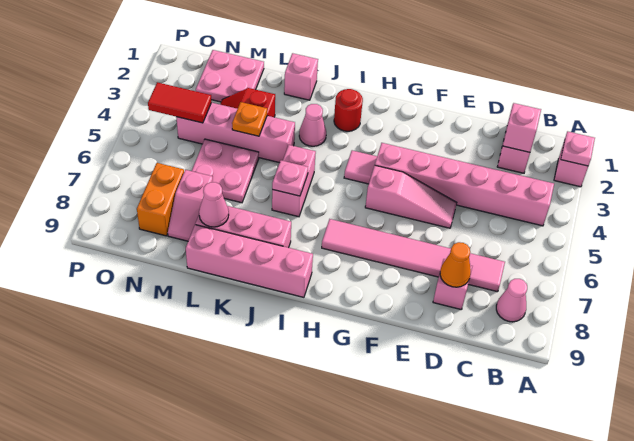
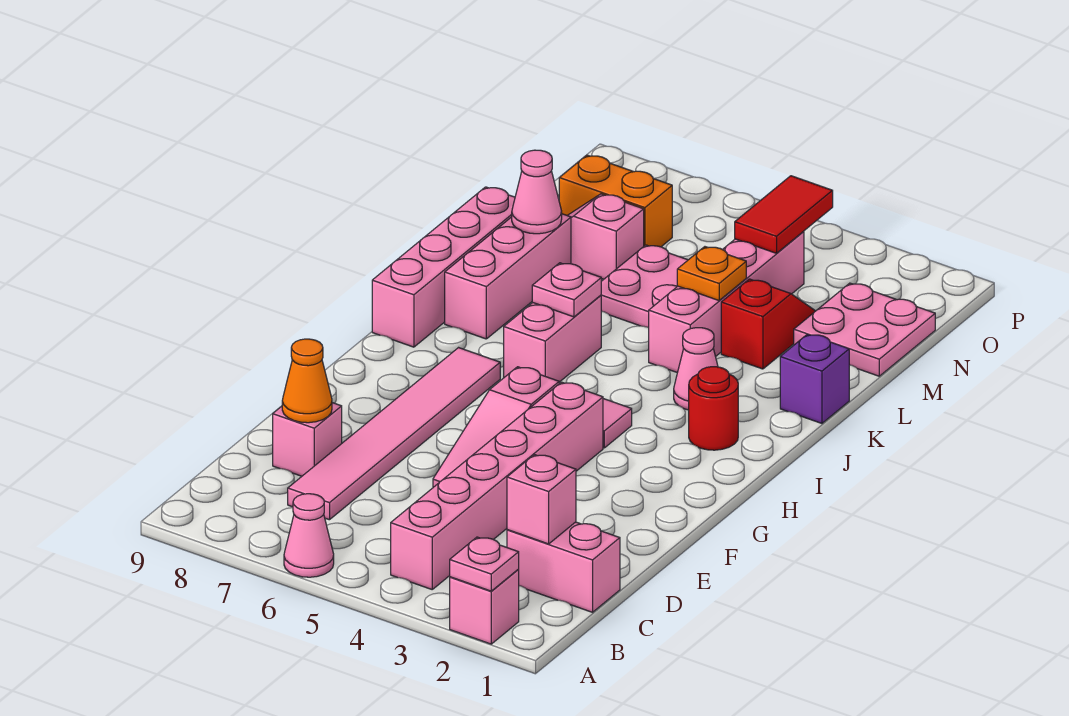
pink 1x1 cone [496,279,527,322] -> pink 1x1 cone moved to [284,494,334,577]
pink 1x2 brick [272,145,316,217] -> pink 1x2 brick turned to [504,295,601,382]
pink 1x1 brick [284,53,318,100] -> purple 1x1 brick [780,334,849,423]

